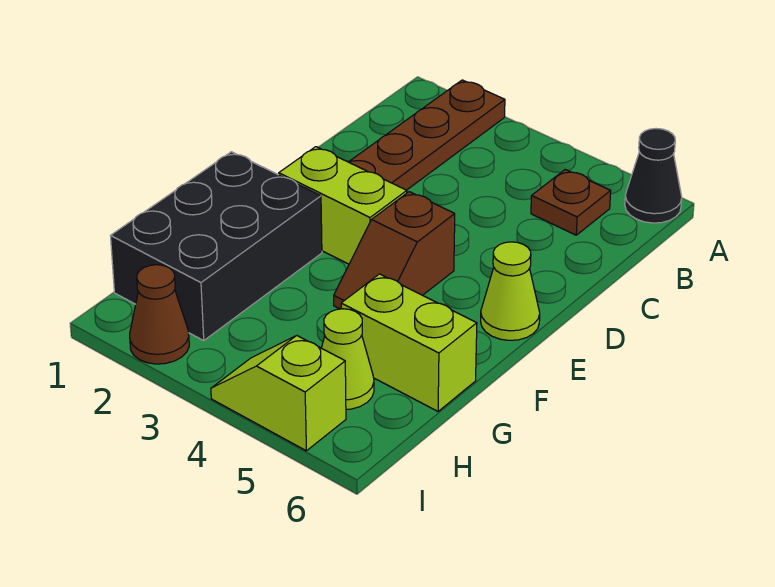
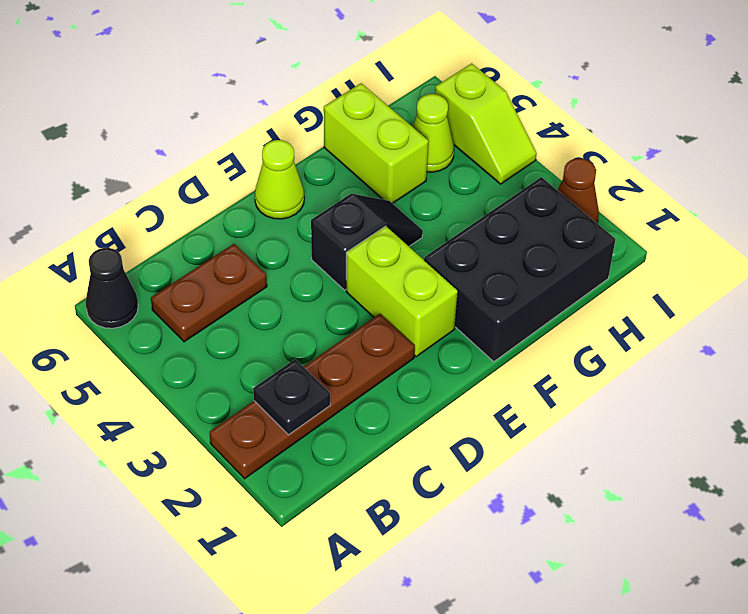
none -> black 1x1 plate [253,359,330,435]
brown 1x1 plate [531,170,611,235] -> brown 1x2 plate [151,244,267,342]
brown 1x2 slope [334,192,455,309] -> black 1x2 slope [311,194,423,290]

